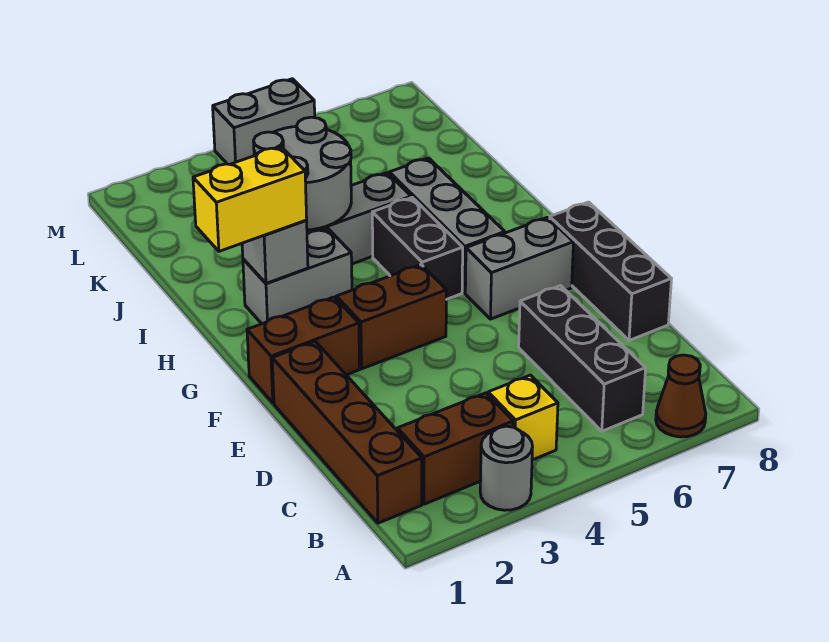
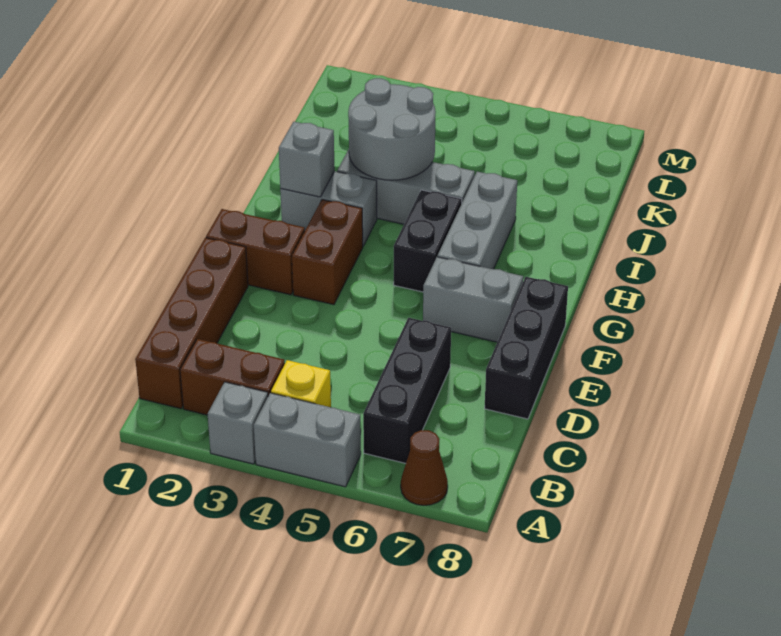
grey 1x1 round brick [480,426,533,510] -> grey 1x1 brick [208,382,268,464]
brown 1x2 brick [336,265,446,369] -> brown 1x2 brick turned to [292,200,363,305]
yellow 1x2 brick [193,147,307,251] -> none
grey 1x2 brick [213,79,315,164] -> grey 1x2 brick moved to [254,393,361,487]

